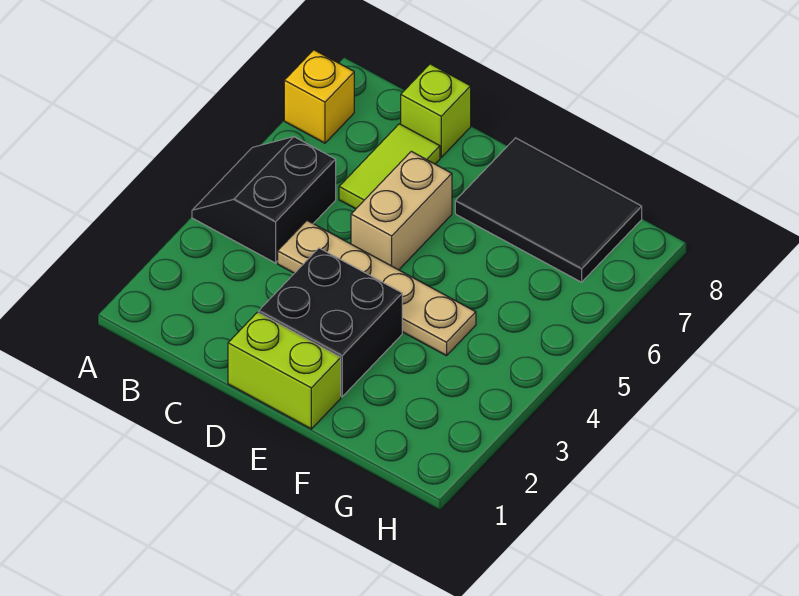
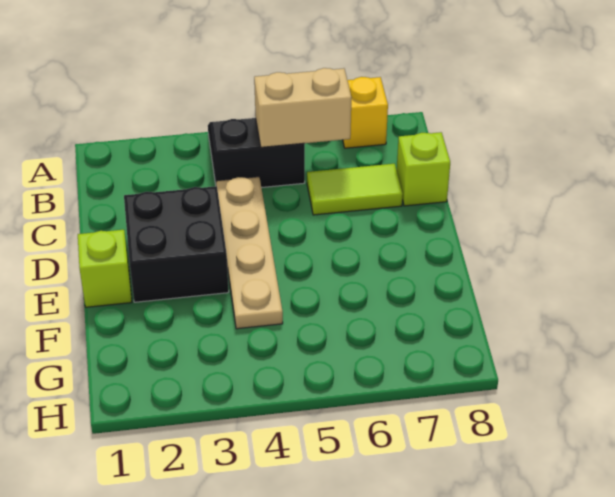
lime 1x2 brick [228,312,341,429] -> lime 1x1 brick [78,230,132,307]
tan 1x2 brick [351,151,452,270] -> tan 1x2 brick moved to [254,68,351,147]
black 2x3 tile [455,138,642,282] -> none

